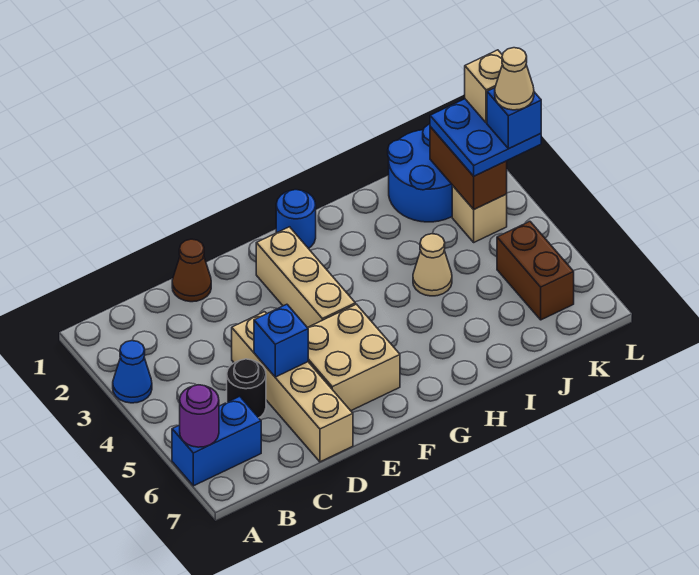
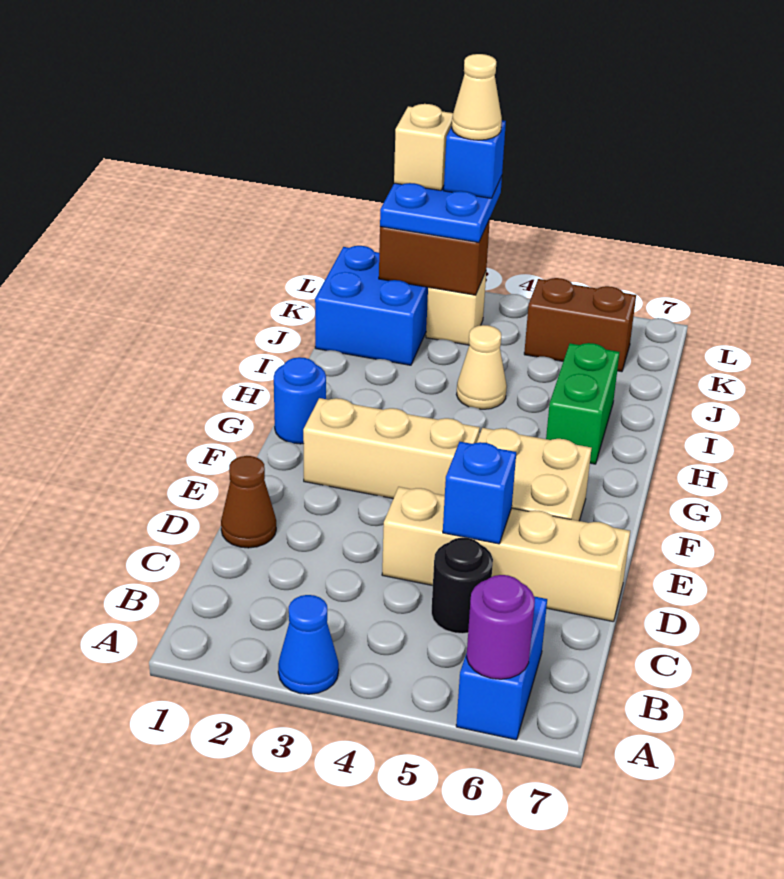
none -> green 1x2 brick [546,343,620,464]
blue 2x2 round brick [388,124,453,222] -> blue 2x2 brick [315,246,428,365]

